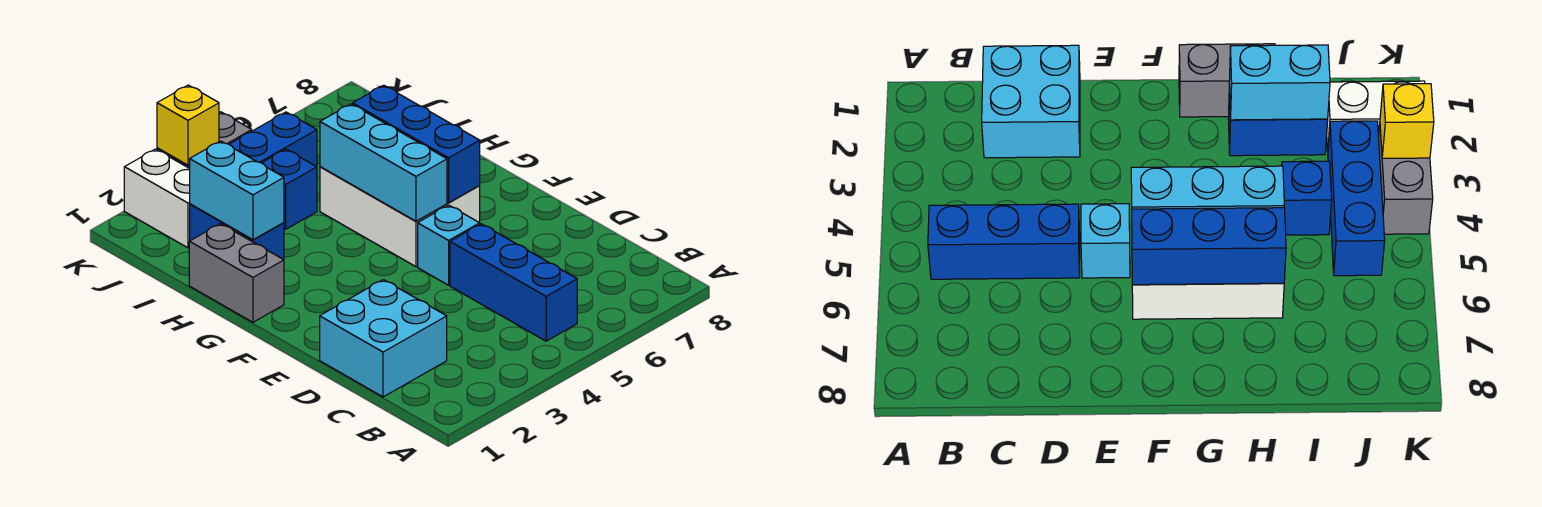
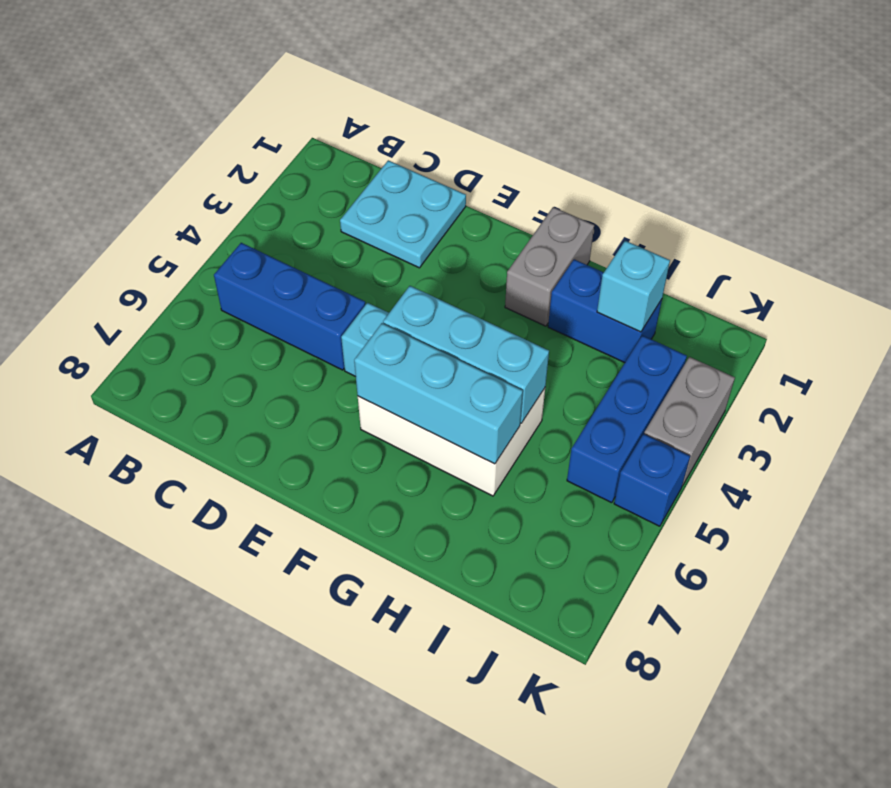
cyan 2x2 brick [320,280,447,397] -> cyan 2x2 plate [340,160,466,268]
blue 1x3 brick [353,85,480,203] -> cyan 1x3 brick [354,323,523,464]
grey 1x2 brick [189,224,284,322] -> grey 1x2 brick turned to [505,207,594,326]
cyan 1x2 brick [190,141,284,240] -> cyan 1x1 brick [597,241,670,332]
blue 1x1 brick [262,149,317,229] -> blue 1x1 brick moved to [614,434,690,526]
white 1x2 brick [124,149,190,248] -> none
yellow 1x1 brick [157,85,219,165] -> none

